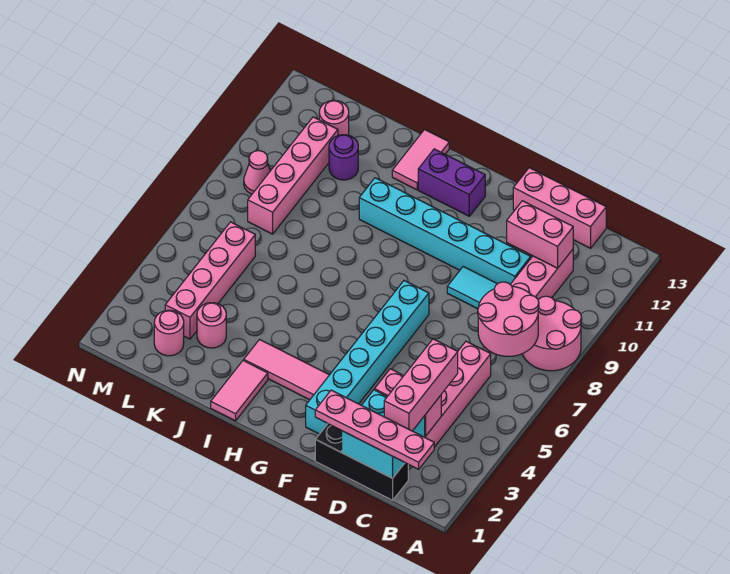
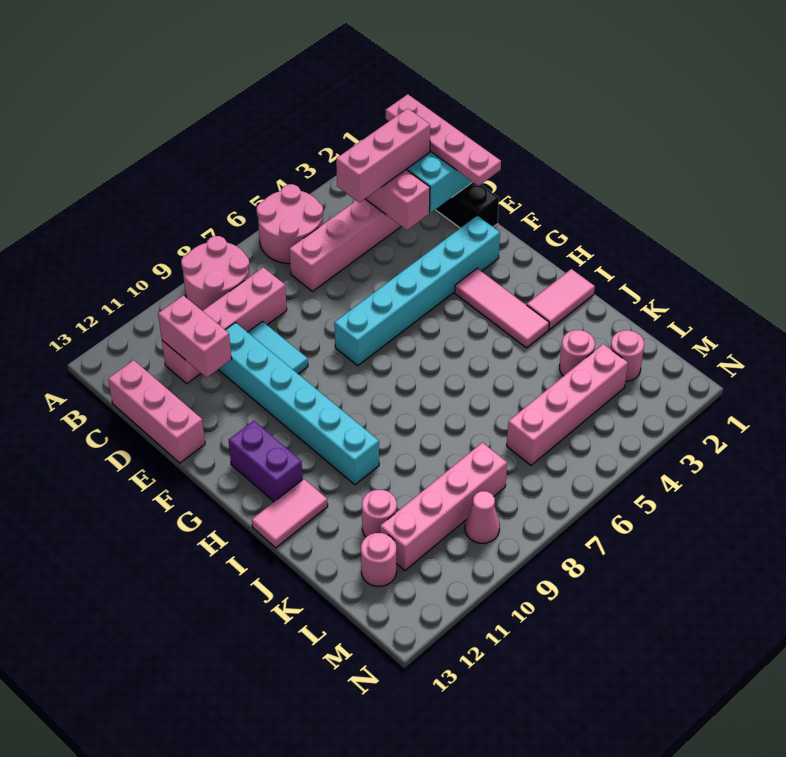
pink 2x2 round brick [478,282,539,356] -> pink 2x2 round brick moved to [257,184,323,264]
purple 1x1 round brick [329,135,358,180] -> pink 1x1 round brick [362,490,397,537]

